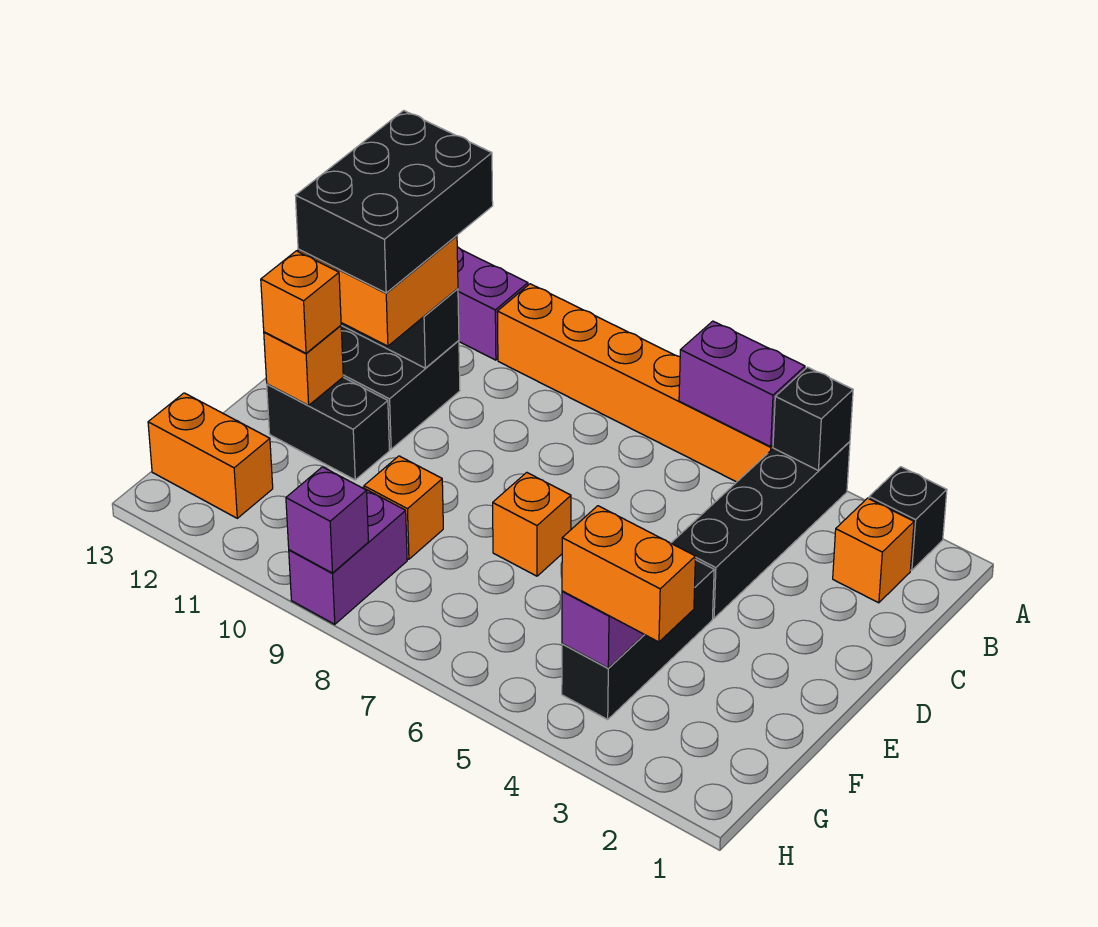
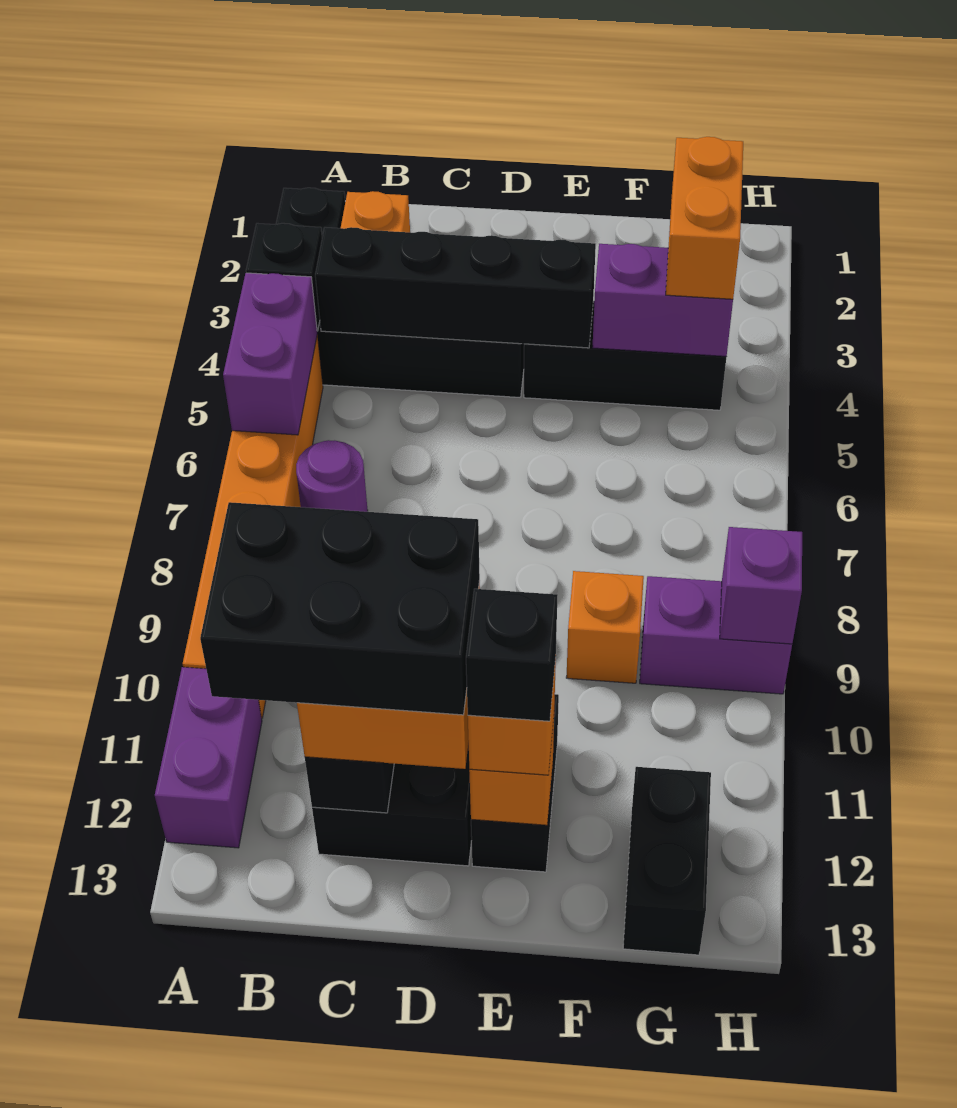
none -> black 1x4 brick [315,227,596,348]
none -> purple 1x1 round brick [296,440,368,512]
orange 1x1 brick [493,472,571,576] -> none
none -> black 1x1 brick [466,589,557,721]
orange 1x2 brick [148,393,273,518] -> black 1x2 brick [623,767,711,955]

